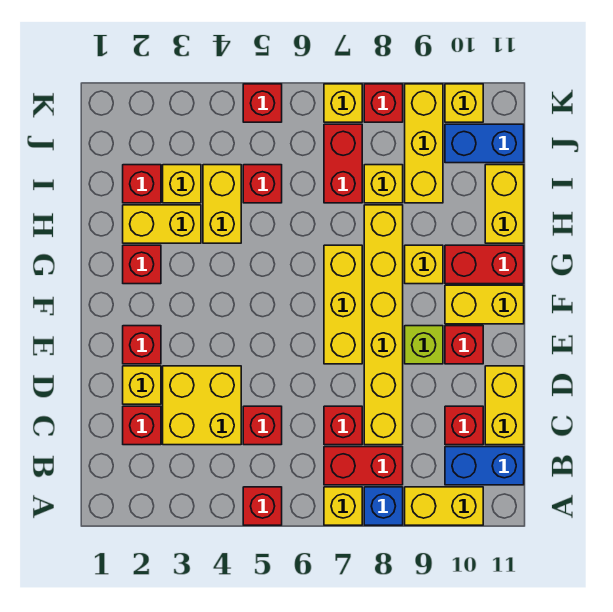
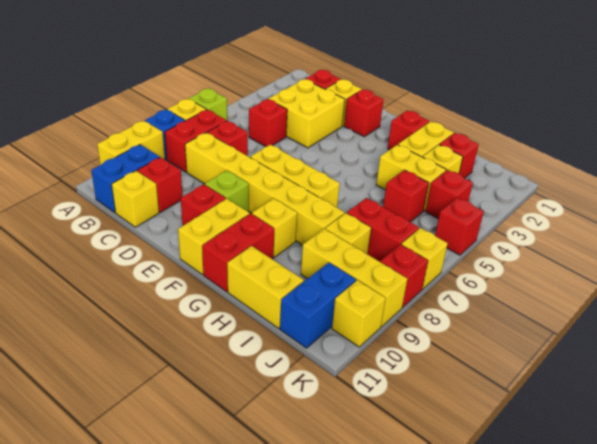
red 1x1 brick [243,487,282,525] -> red 1x1 brick moved to [425,170,473,219]
none -> lime 1x1 brick [189,89,227,120]
yellow 1x2 brick [485,366,524,445] -> yellow 1x1 brick [112,171,159,227]

